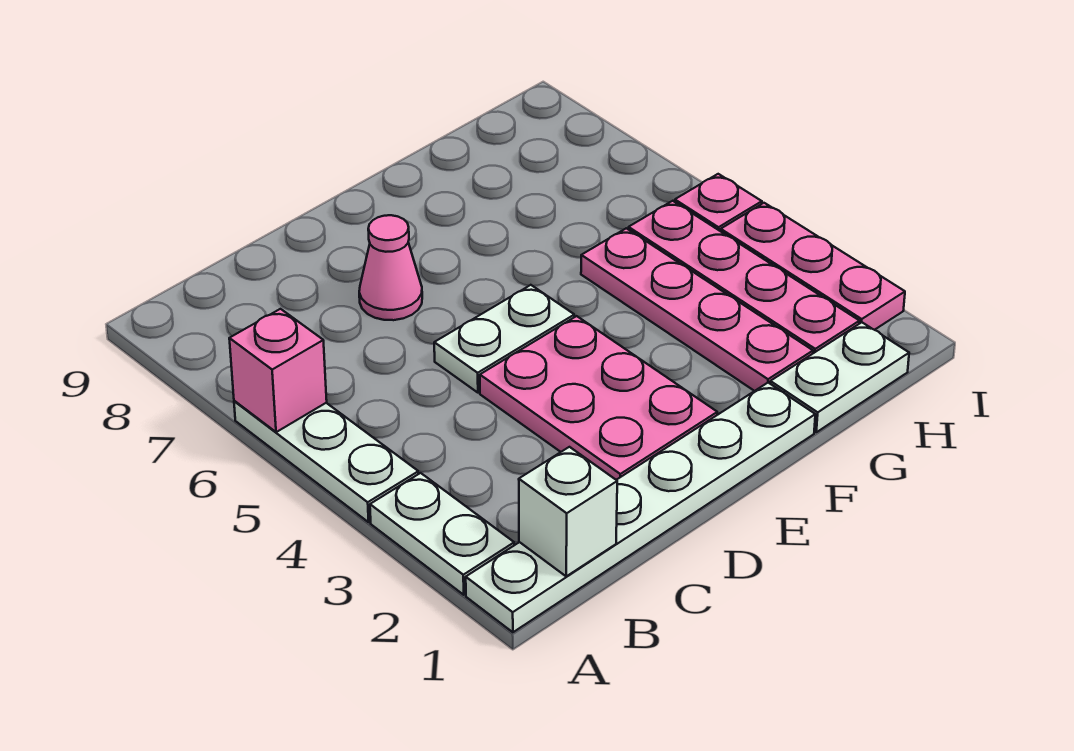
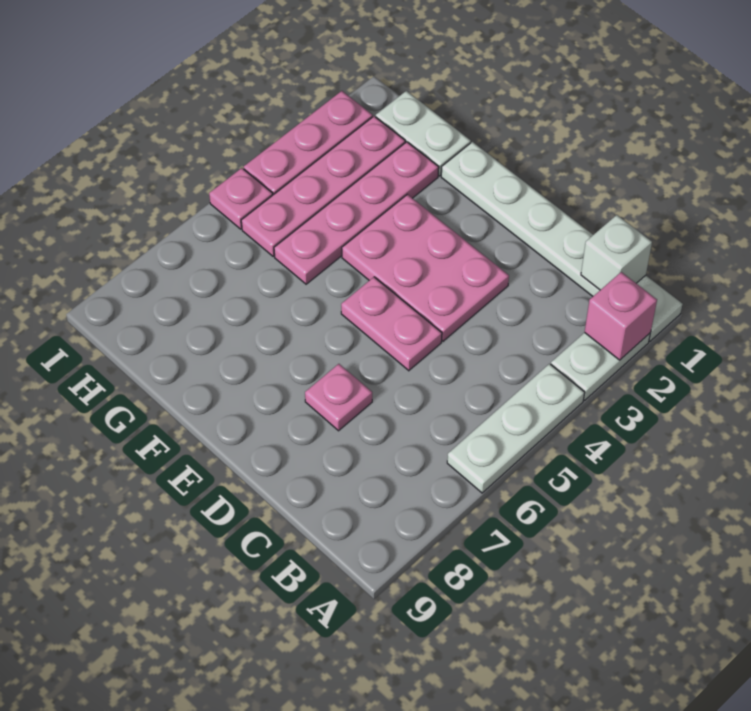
pink 1x1 brick [229,309,327,432] -> pink 1x1 brick moved to [585,272,657,360]
pink 2x3 plate [480,316,717,480] -> pink 2x3 plate turned to [342,194,509,341]
white 1x2 plate [434,285,574,393] -> pink 1x2 plate [341,277,442,371]
pink 1x1 cone [359,215,422,320] -> pink 1x1 plate [305,364,372,431]

